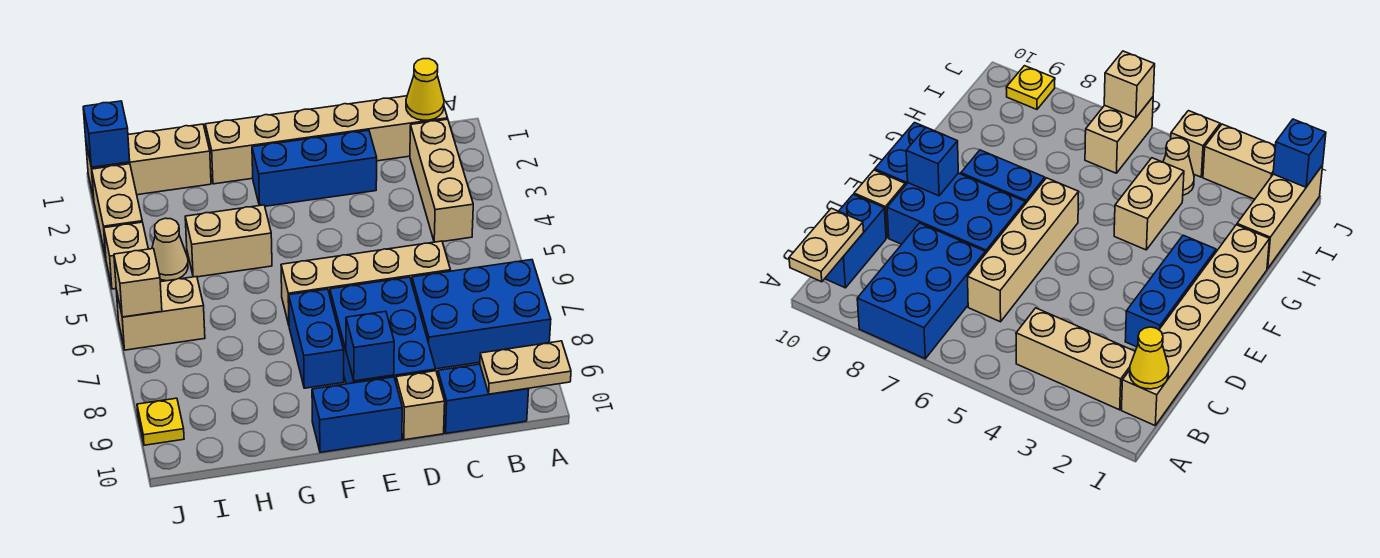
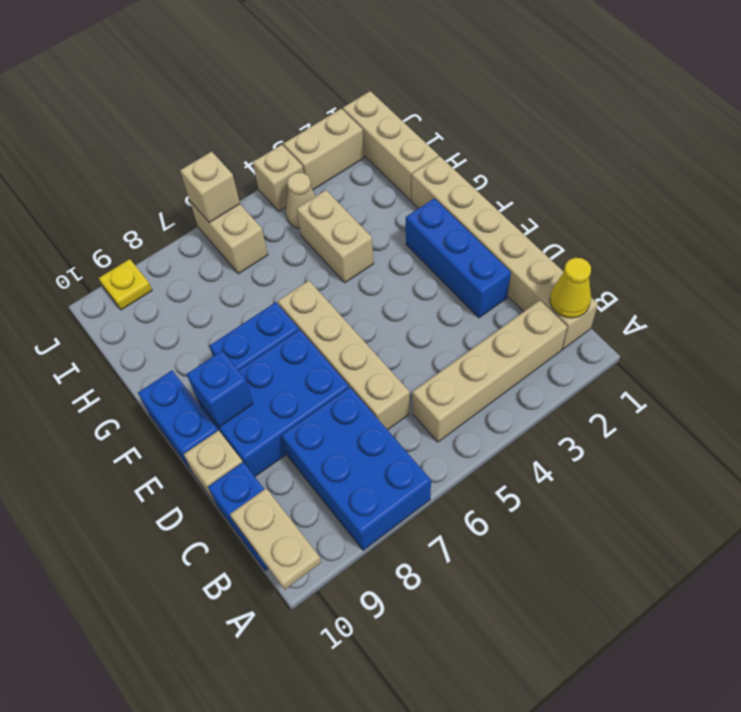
tan 1x3 brick [410,119,473,242] -> tan 1x4 brick [412,300,567,442]
blue 1x1 brick [83,101,130,167] -> none

